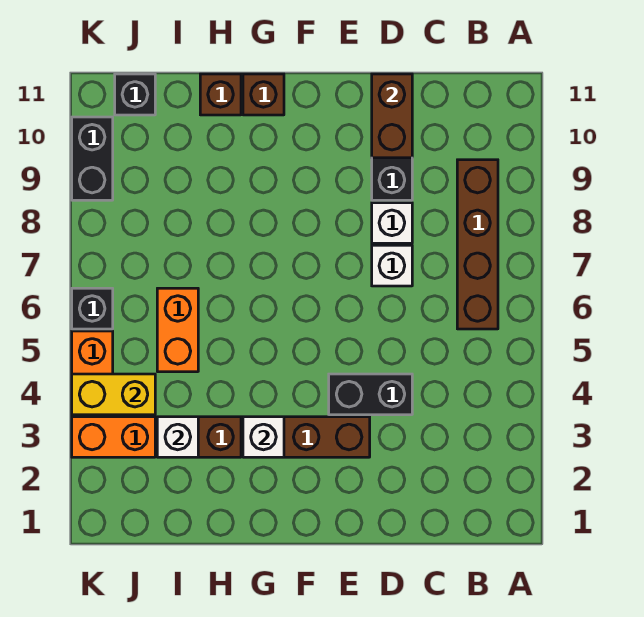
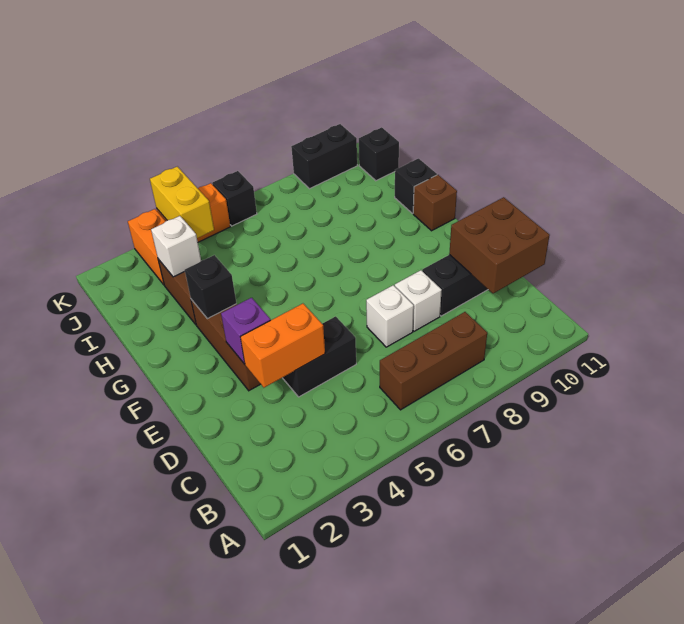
brown 1x4 brick [457,160,498,329] -> brown 1x3 brick [380,312,487,410]
black 1x2 brick [329,374,412,415] -> black 1x2 brick turned to [283,316,356,397]
brown 1x2 brick [372,74,412,158] -> brown 2x2 brick [449,197,550,293]
none -> purple 1x1 brick [221,298,271,364]
white 1x1 brick [243,417,284,457] -> black 1x1 brick [185,255,236,319]
brown 1x1 brick [200,74,241,115] -> black 1x1 brick [395,159,437,213]
orange 1x2 brick [157,288,198,372] -> orange 1x2 brick moved to [241,304,325,388]

